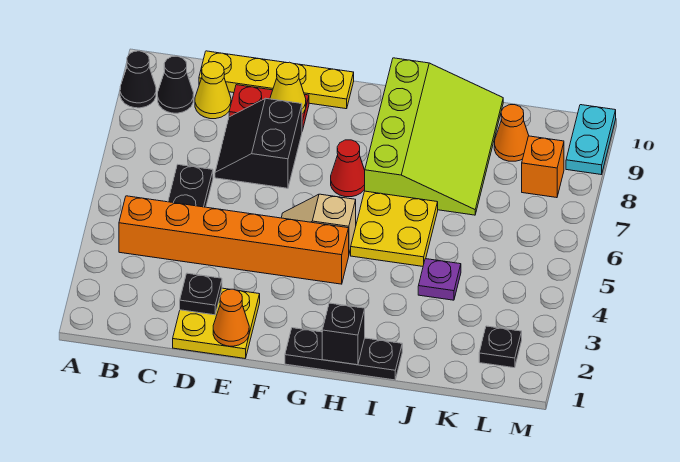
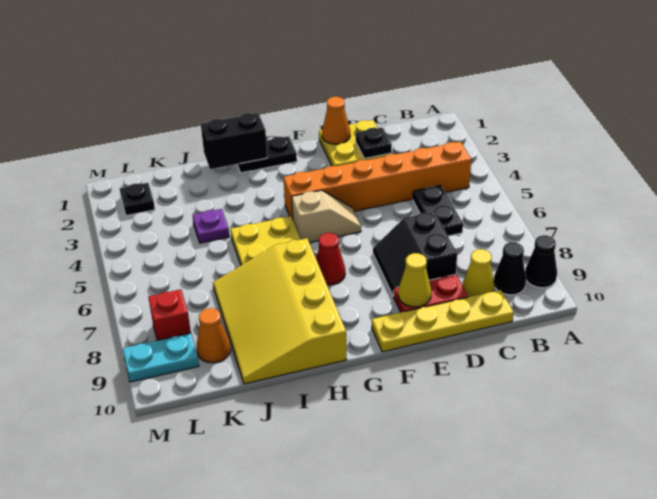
black 2x2 slope [215,98,302,188] -> black 2x2 slope turned to [373,212,457,296]
black 1x3 plate [285,328,402,380] -> black 1x2 plate [237,136,297,173]
black 1x1 brick [322,303,365,365] -> black 1x2 brick [201,113,267,169]
lime 3x4 slope [365,58,503,215] -> yellow 3x4 slope [213,238,346,384]
orange 1x1 brick [522,136,564,198] -> red 1x1 brick [148,289,191,341]
cyan 1x2 plate [566,105,616,175] -> cyan 1x2 plate turned to [123,333,199,382]

